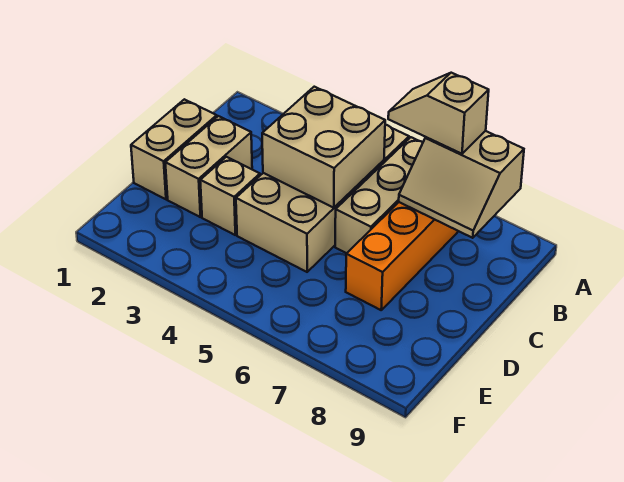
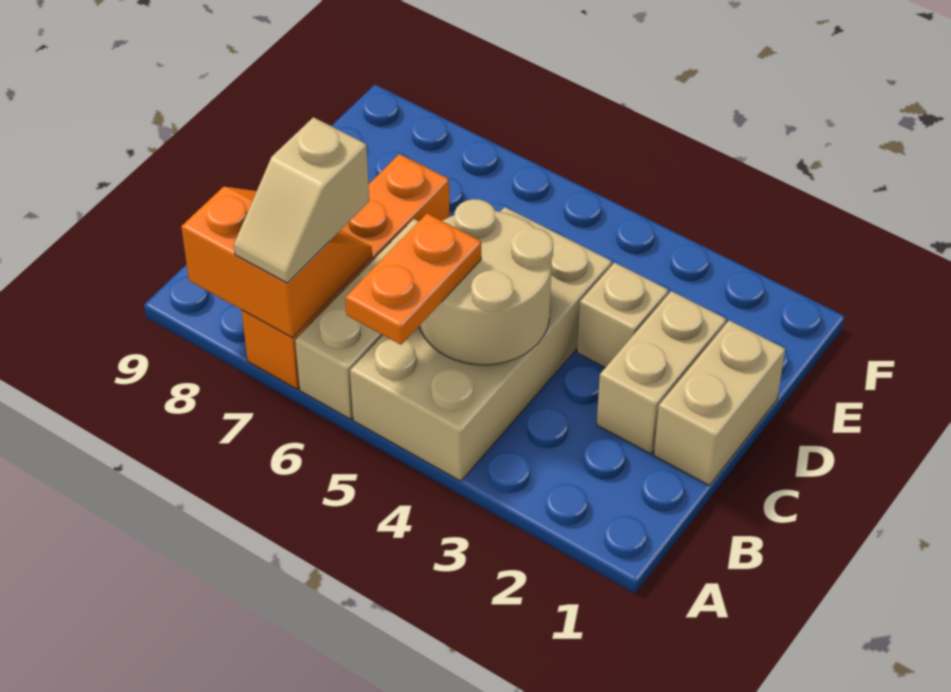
none -> orange 1x2 plate [345,213,481,345]
tan 1x2 slope [388,73,489,154] -> tan 1x2 slope turned to [234,117,369,283]
tan 2x2 slope [399,131,524,238] -> orange 2x2 slope [181,187,372,338]
tan 2x2 brick [262,87,385,208] -> tan 2x2 round brick [419,199,553,365]

